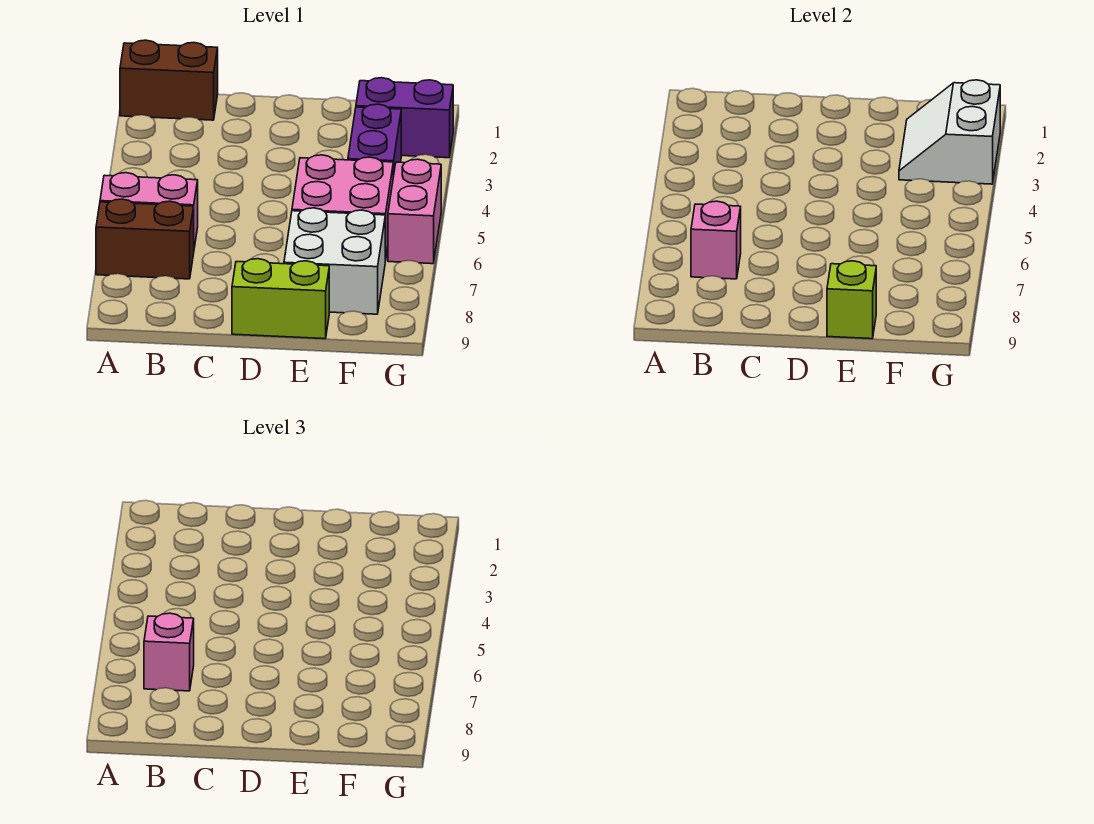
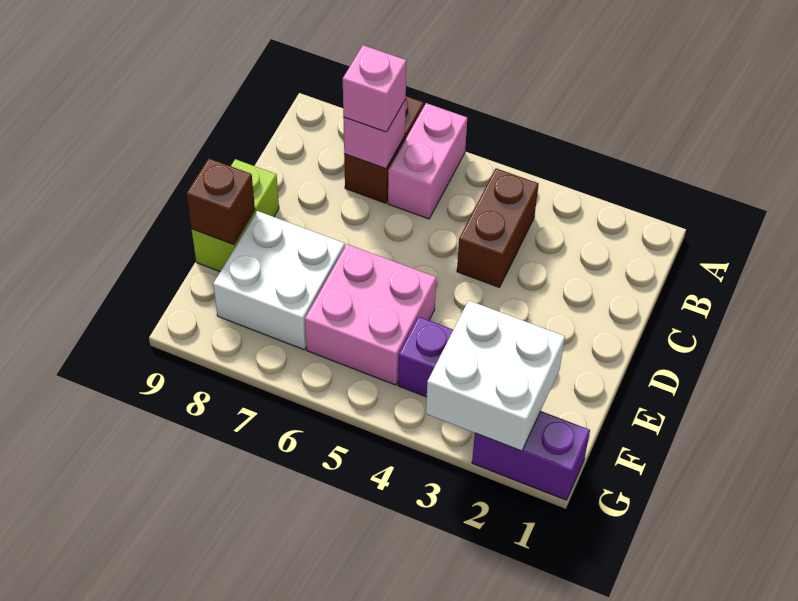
brown 1x2 brick [120,40,218,120] -> brown 1x2 brick moved to [457,168,539,287]
lime 1x1 brick [827,261,876,339] -> brown 1x1 brick [186,159,255,245]
purple 1x2 brick [356,78,453,158] -> purple 1x2 brick turned to [472,411,590,500]
white 2x2 slope [899,80,1000,184] -> white 2x2 brick [426,300,565,451]
pink 1x2 brick [388,159,441,264] -> none

